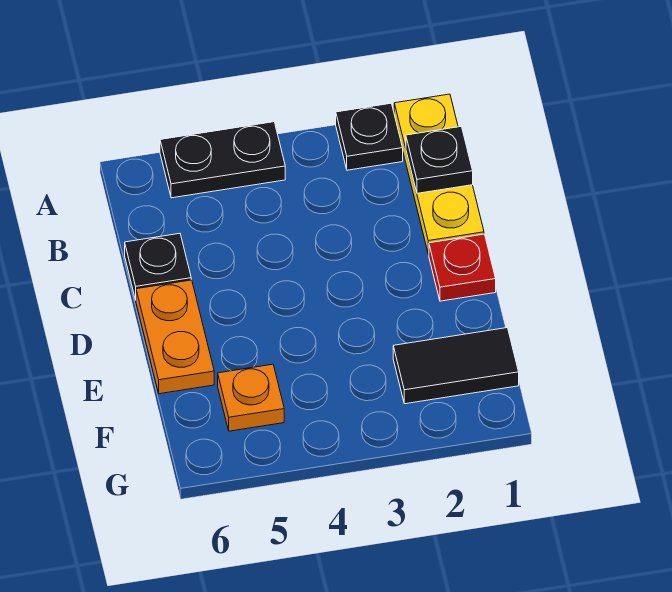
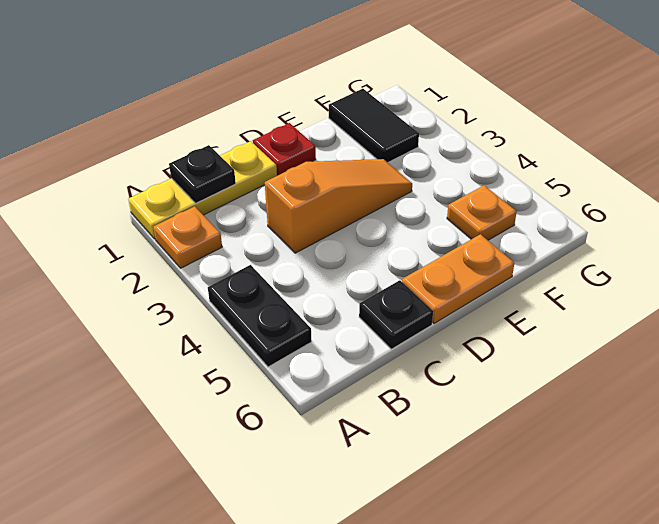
black 1x1 plate [336,103,403,170] -> orange 1x1 plate [153,206,222,268]
none -> orange 1x3 slope [265,159,412,253]

